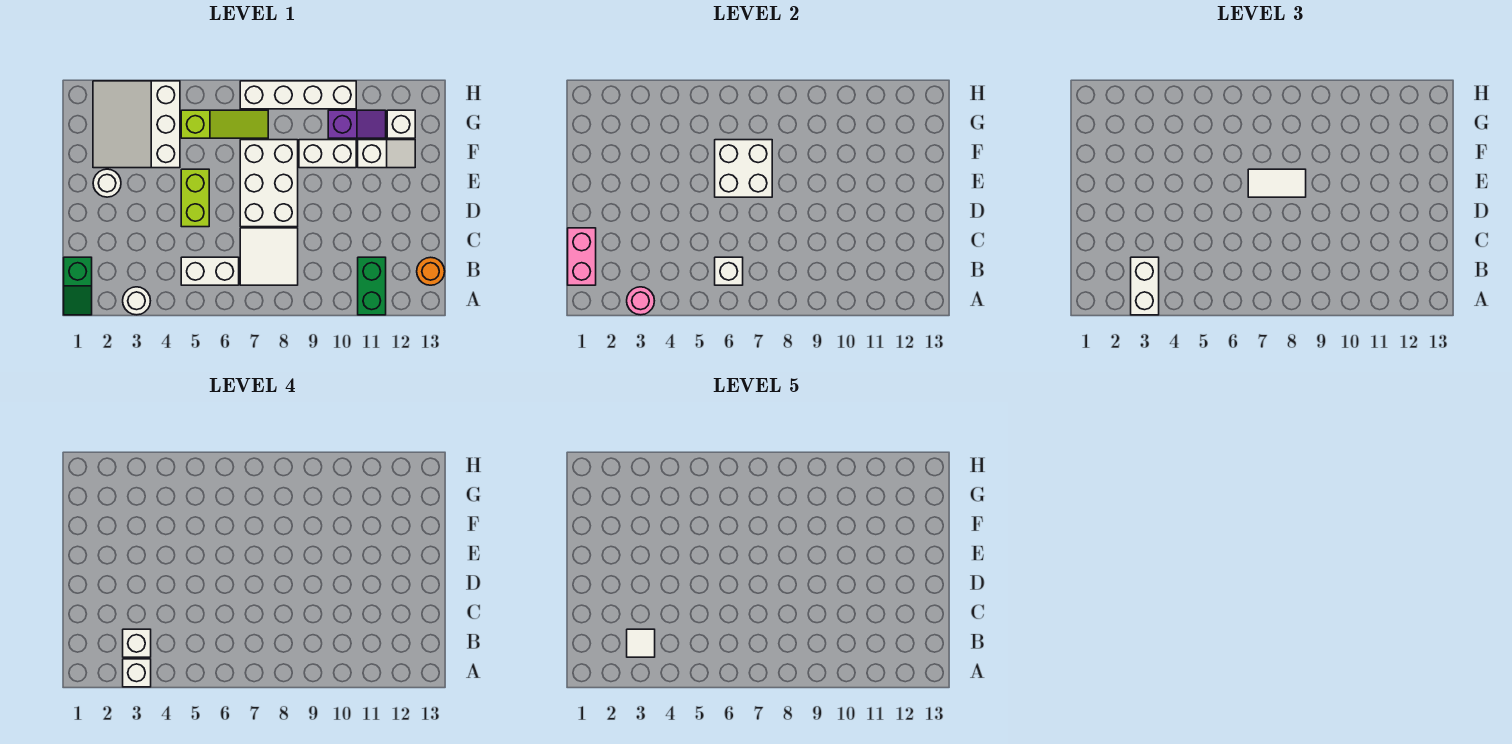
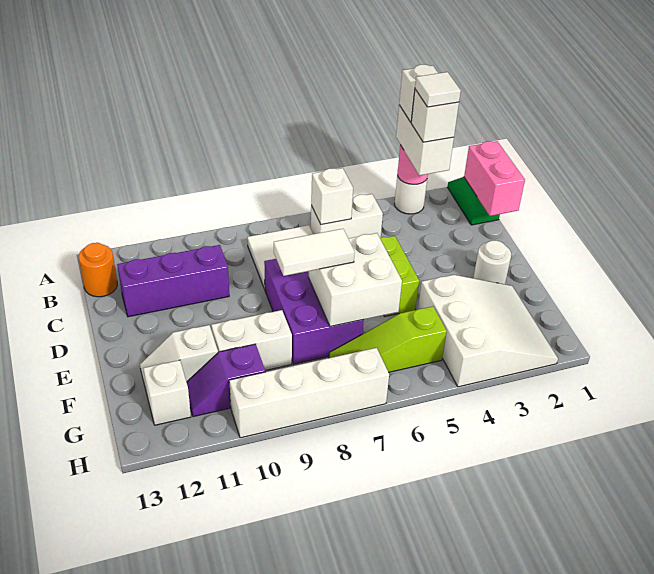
green 1x2 brick [358,257,386,315] -> none
none -> purple 1x3 brick [117,245,229,317]
white 2x3 brick [240,140,298,227] -> purple 2x3 brick [264,259,364,364]

